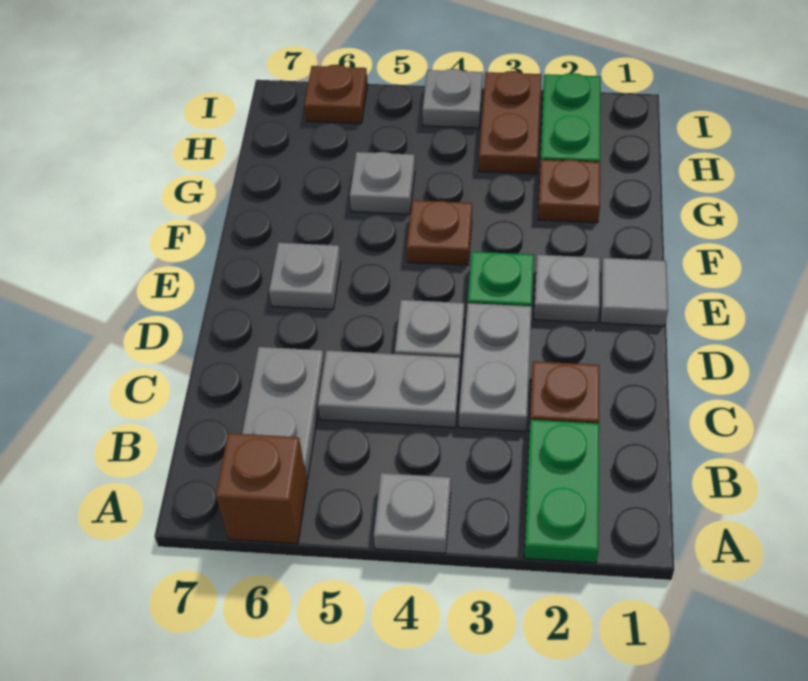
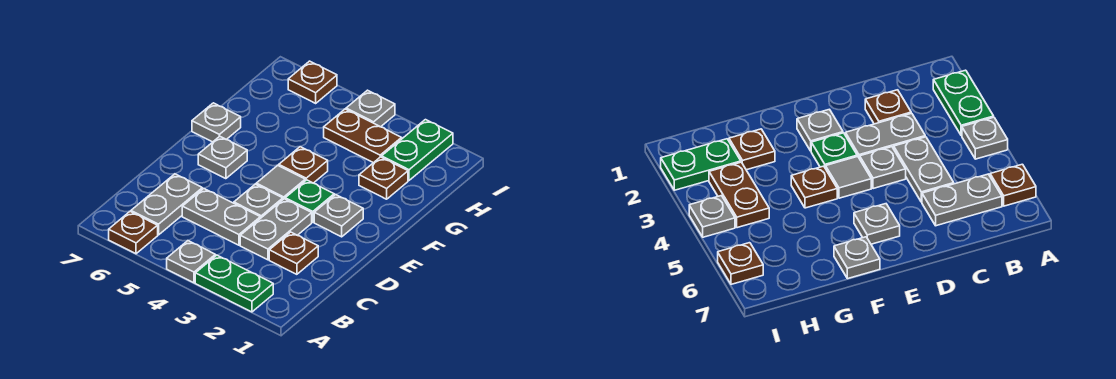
green 1x2 plate [524,420,599,563] -> green 1x2 plate turned to [195,255,273,312]
brown 1x1 brick [216,433,307,544] -> brown 1x1 plate [109,211,158,254]
grey 1x1 tile [601,258,668,326] -> grey 1x1 tile moved to [256,165,305,199]
grey 1x1 plate [350,152,415,214] -> grey 1x1 plate moved to [192,103,241,142]
brown 1x2 plate [479,71,541,174] -> brown 1x2 plate turned to [324,109,402,163]

